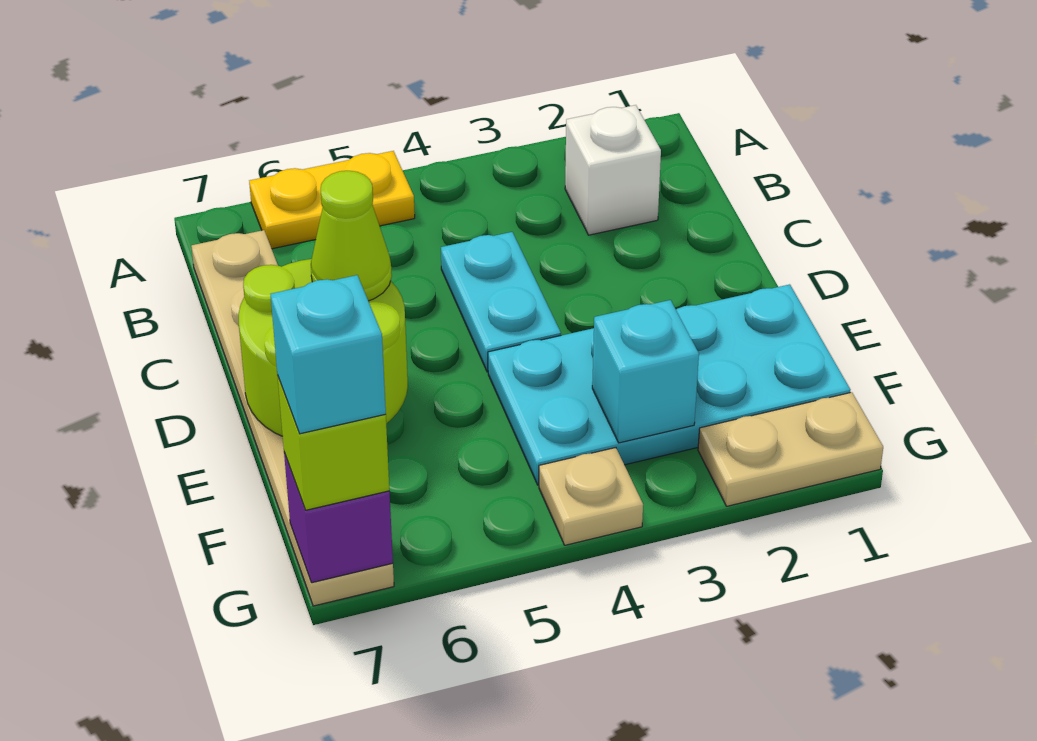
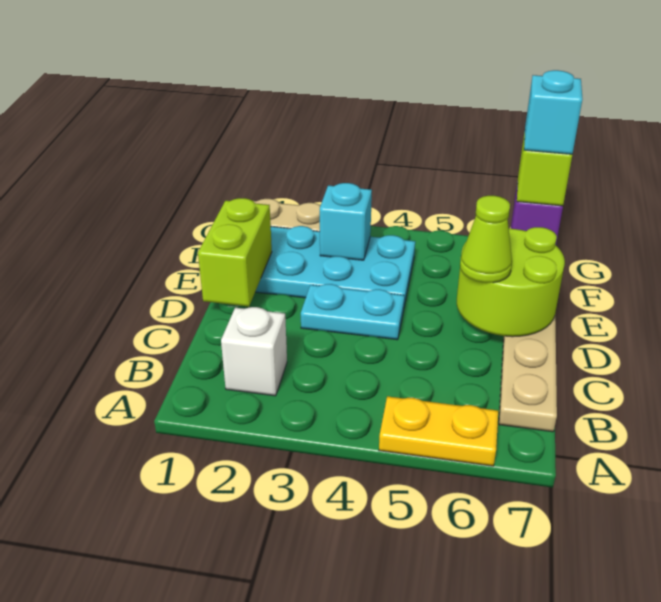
cyan 1x2 plate [441,232,561,372] -> cyan 1x2 plate turned to [301,284,405,340]
none -> lime 1x2 brick [198,198,272,307]
tan 1x1 plate [539,448,643,545] -> none

